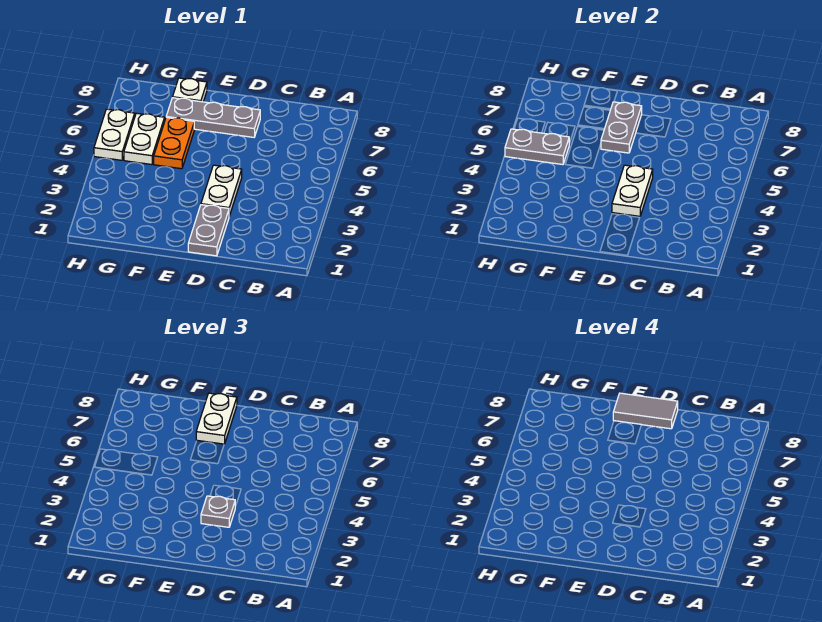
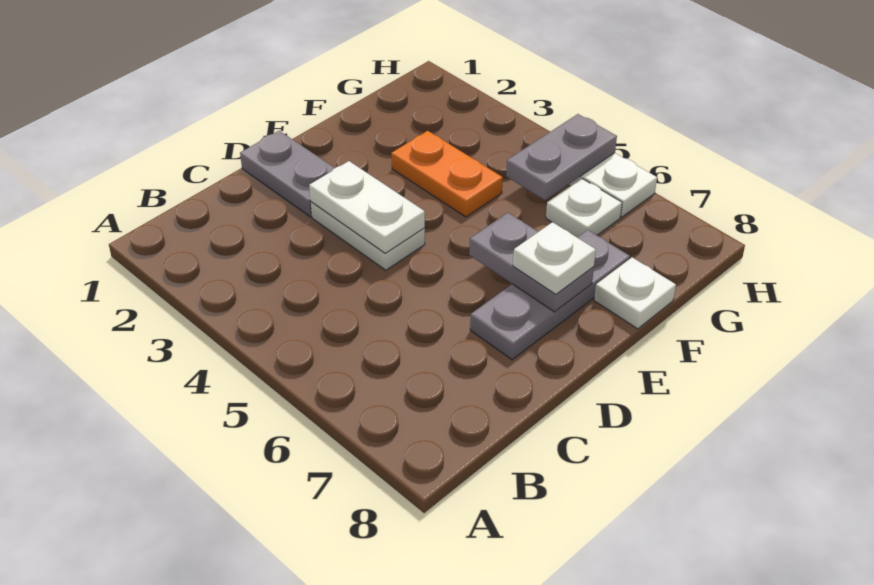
grey 1x1 plate [201,496,235,527] -> none
grey 1x2 tile [613,393,678,429] -> none
white 1x2 plate [196,393,237,444] -> white 1x1 plate [513,222,596,294]
orange 1x2 plate [154,117,194,169] -> orange 1x2 plate moved to [391,131,503,217]
white 1x2 plate [124,113,165,165] -> white 1x1 plate [546,179,622,237]

